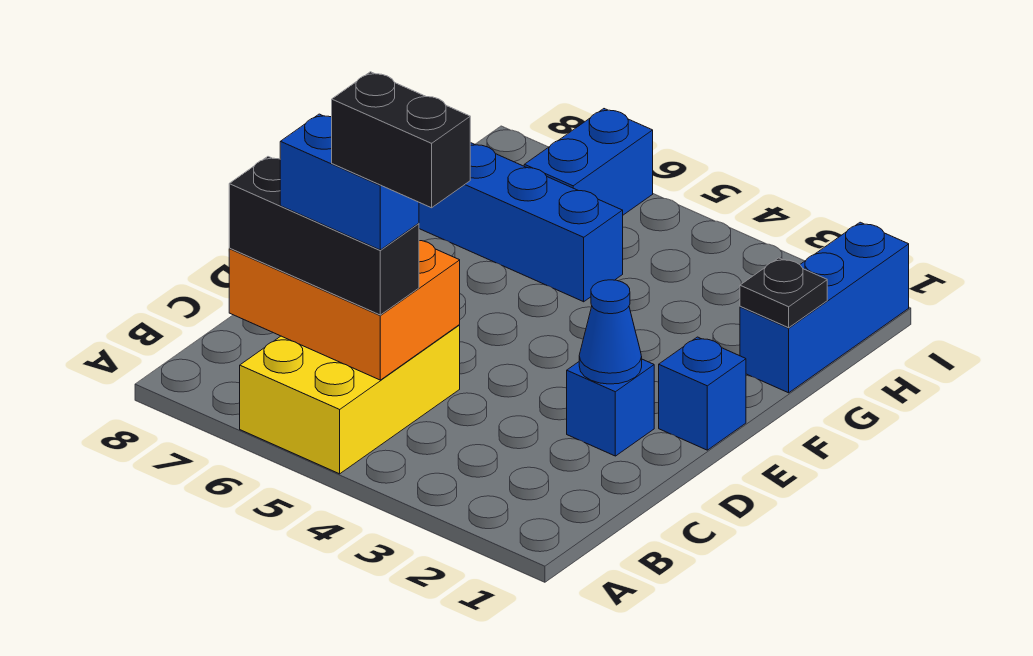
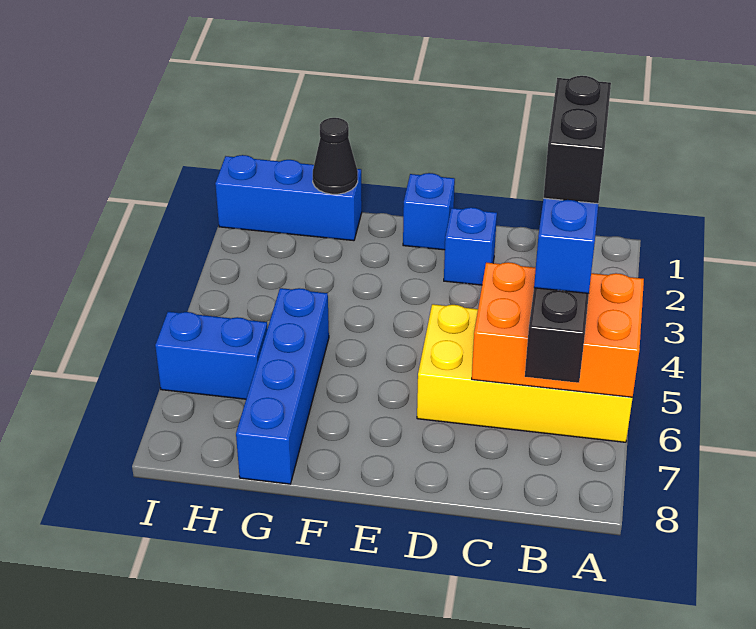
yellow 2x3 brick [240,325,460,474] -> yellow 2x4 brick [417,304,632,442]
orange 2x3 brick [229,241,460,380] -> orange 2x3 brick turned to [472,262,644,397]
blue 1x1 cone [579,280,642,384] -> none
black 1x1 plate [740,258,827,328] -> black 1x1 cone [313,118,358,194]

